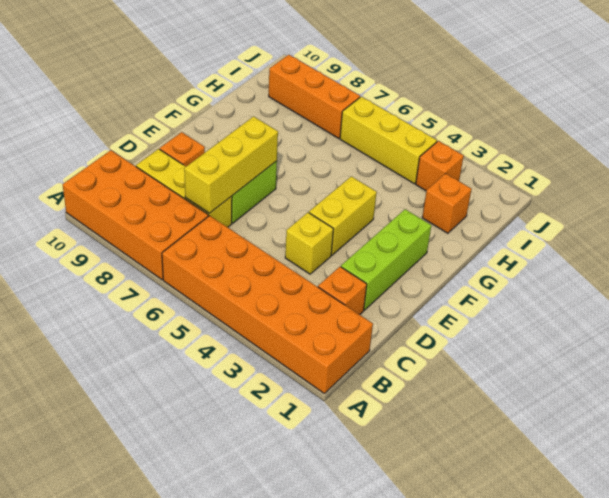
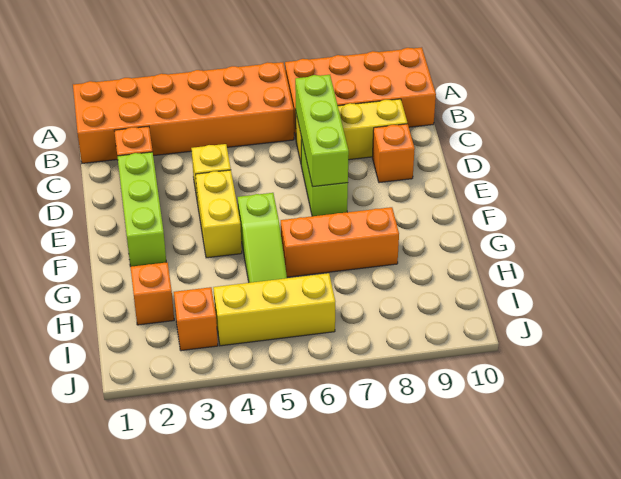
yellow 1x3 brick [184,116,278,213] -> lime 1x3 brick [295,75,349,187]
none -> lime 1x3 slope [238,193,287,283]
orange 1x3 brick [269,55,360,139] -> orange 1x3 brick moved to [281,207,399,277]

